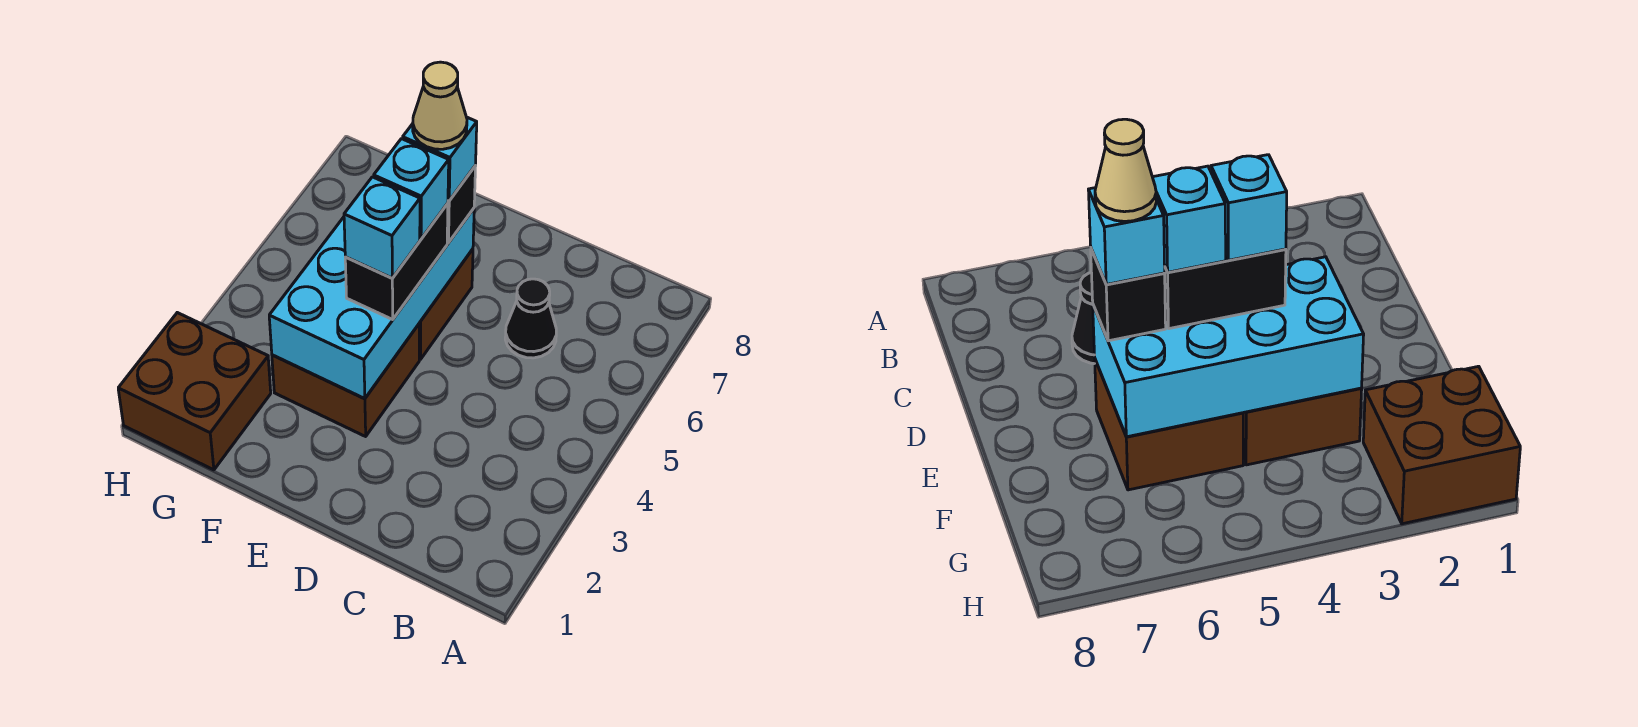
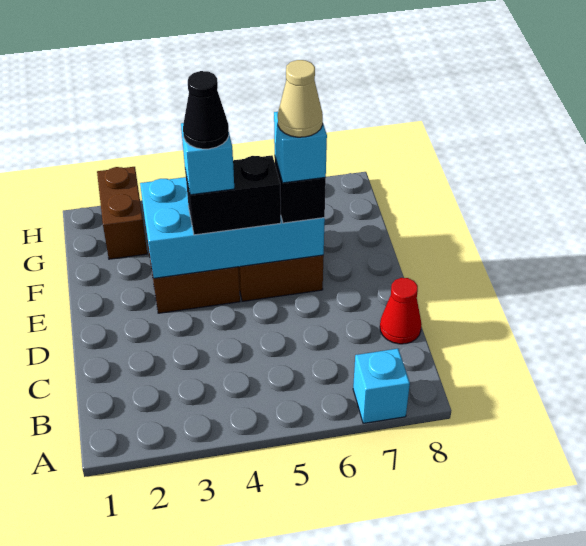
black 1x1 cone [505,279,556,358] -> black 1x1 cone moved to [183,71,229,149]
none -> red 1x1 cone [380,278,422,344]
cyan 1x1 brick [374,139,449,239] -> cyan 1x1 brick moved to [353,349,410,423]
brown 2x2 brick [118,313,271,470] -> brown 1x2 brick [97,167,147,259]

